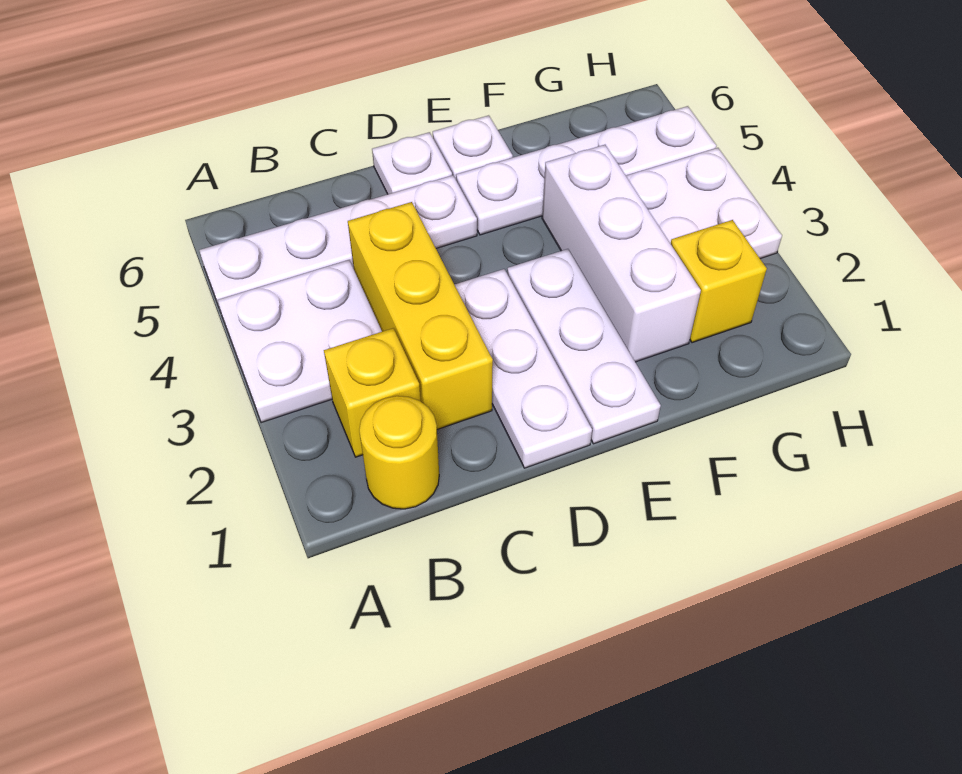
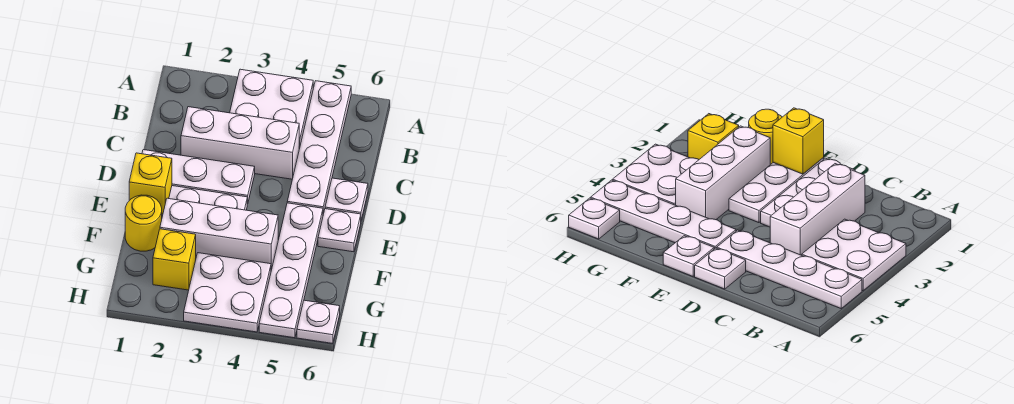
yellow 1x1 round brick [359,396,439,509] -> yellow 1x1 round brick moved to [125,195,162,251]
yellow 1x1 brick [324,328,420,457] -> yellow 1x1 brick moved to [129,153,172,214]
yellow 1x3 brick [348,202,493,429] -> white 1x3 brick [181,107,299,179]
none -> white 1x1 plate [297,300,340,344]

